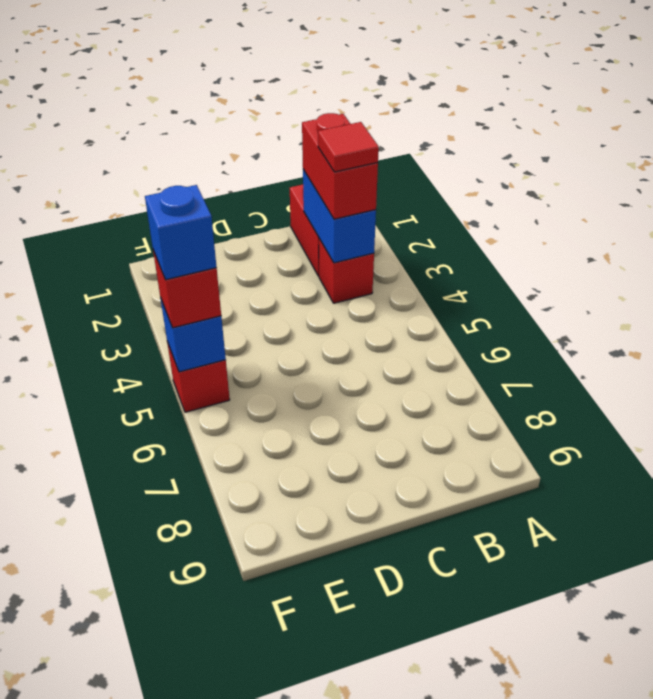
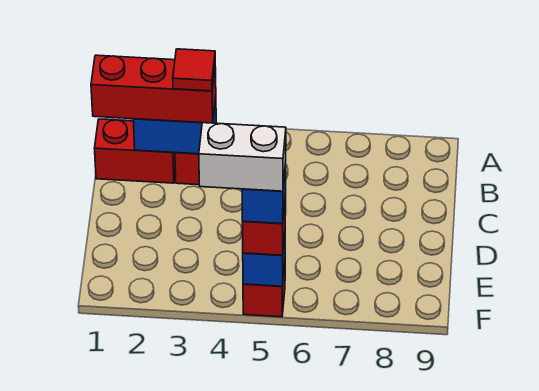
red 1x2 brick [302,113,378,219] -> red 1x3 brick [91,55,216,123]
none -> white 1x2 brick [199,123,286,191]

